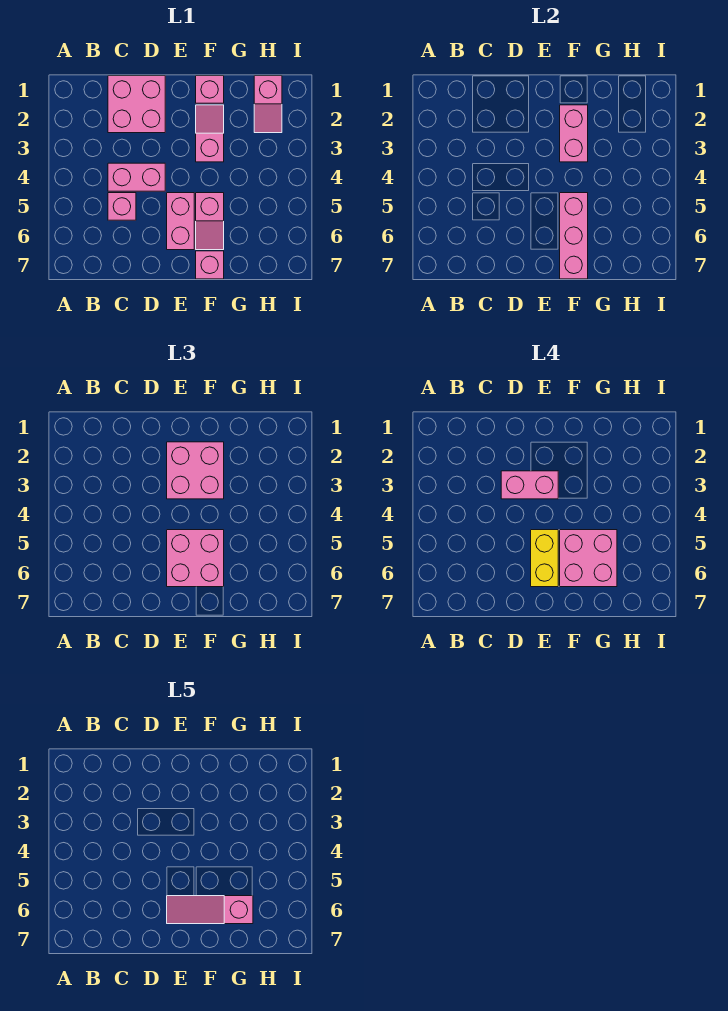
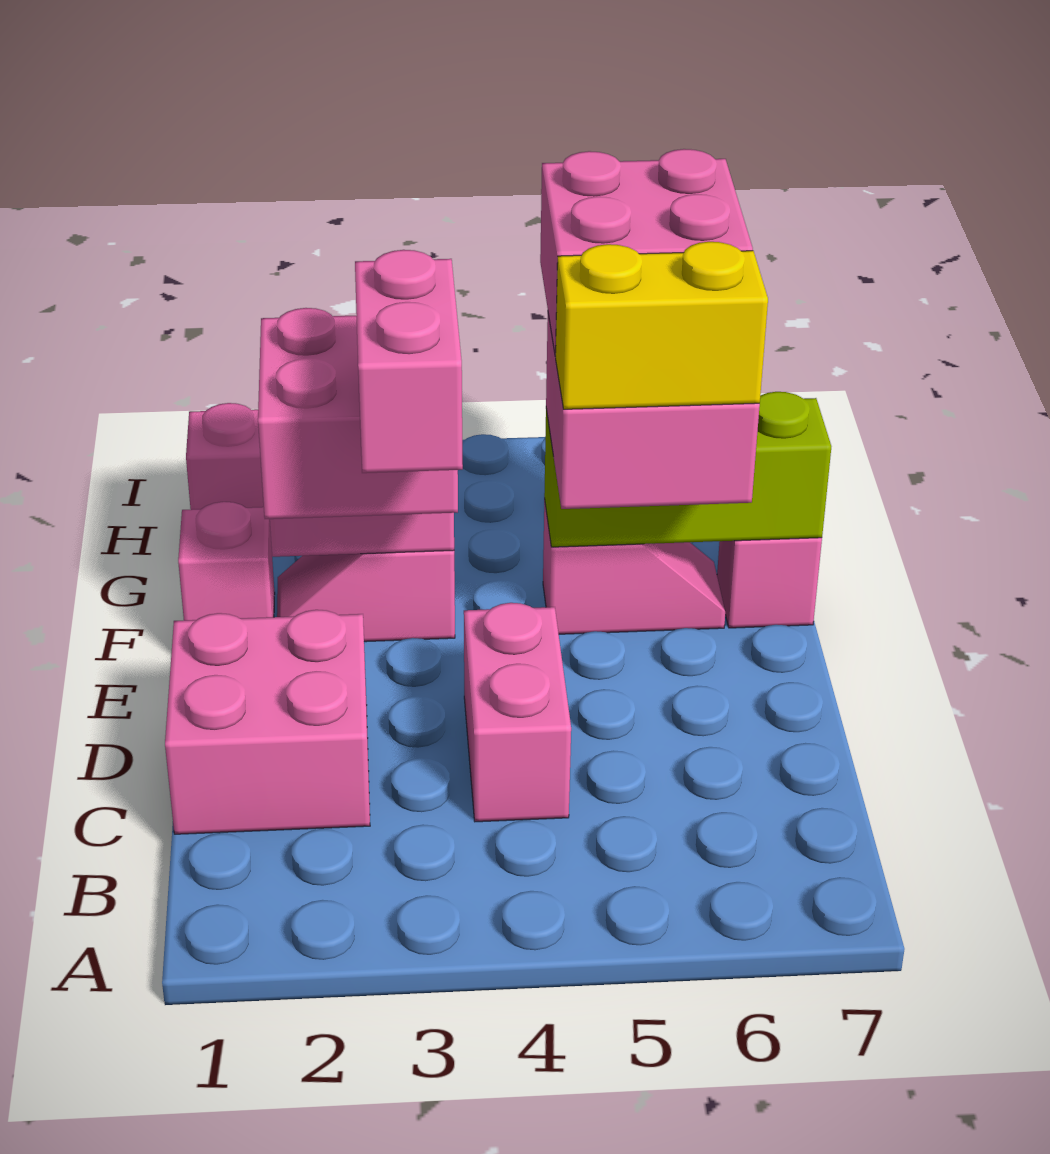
pink 1x1 brick [108,193,136,220] -> none
pink 1x2 brick [167,193,194,250] -> none
pink 1x3 slope [167,896,253,924] -> none
pink 1x3 brick [560,193,588,279] -> lime 1x3 brick [544,392,831,547]

